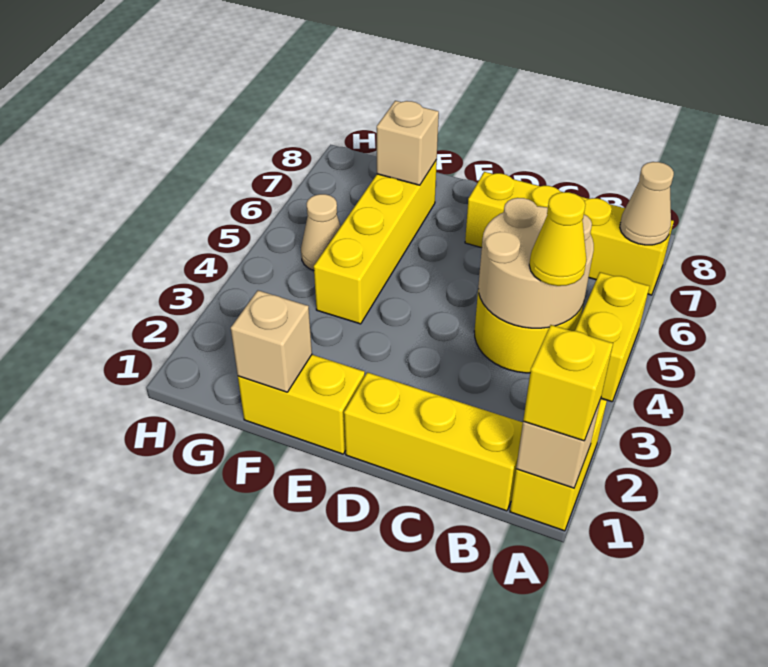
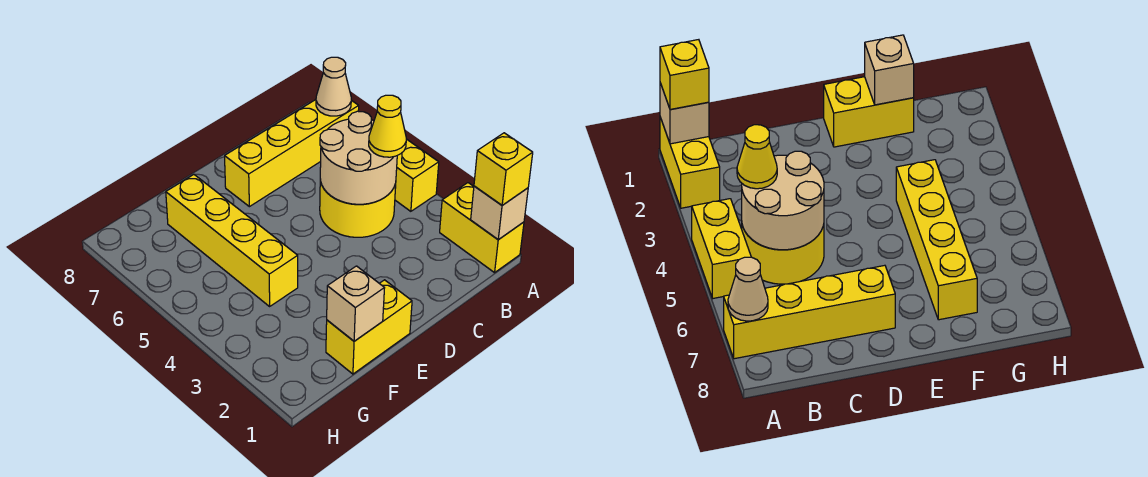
yellow 1x3 brick [344,372,523,511] -> none
tan 1x1 brick [377,101,439,185] -> none
tan 1x1 cone [301,194,341,271] -> none

